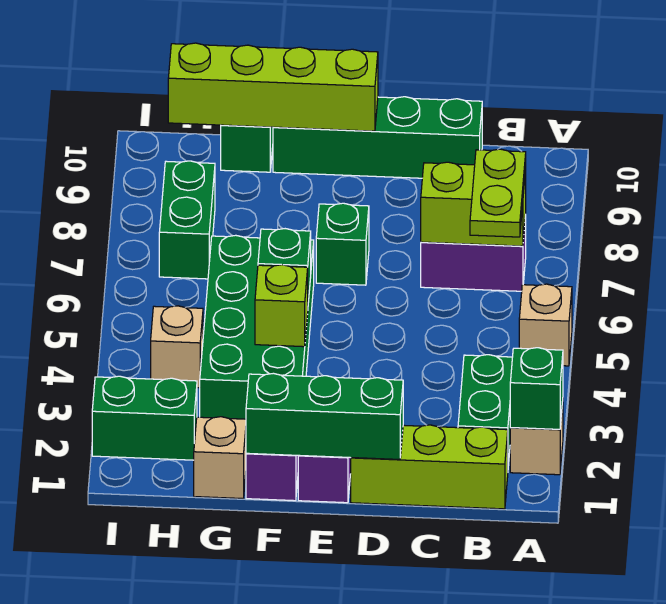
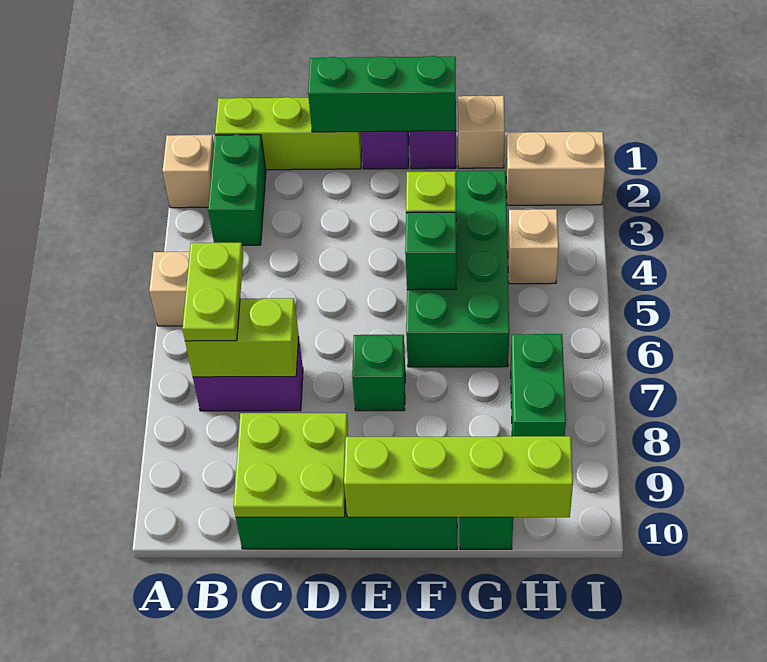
green 1x1 brick [510,348,563,429] -> none
none -> lime 2x2 plate [233,413,348,517]
green 1x2 brick [92,376,197,460] -> tan 1x2 brick [506,132,605,205]

